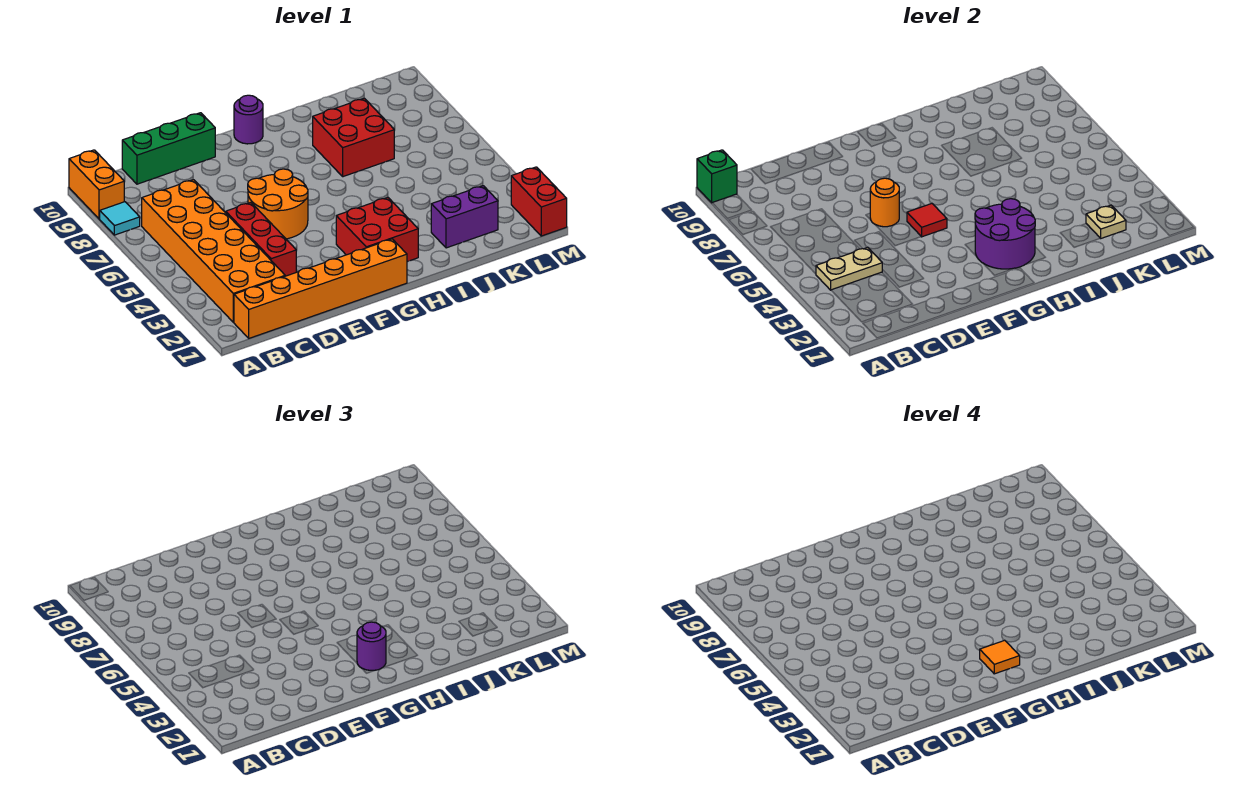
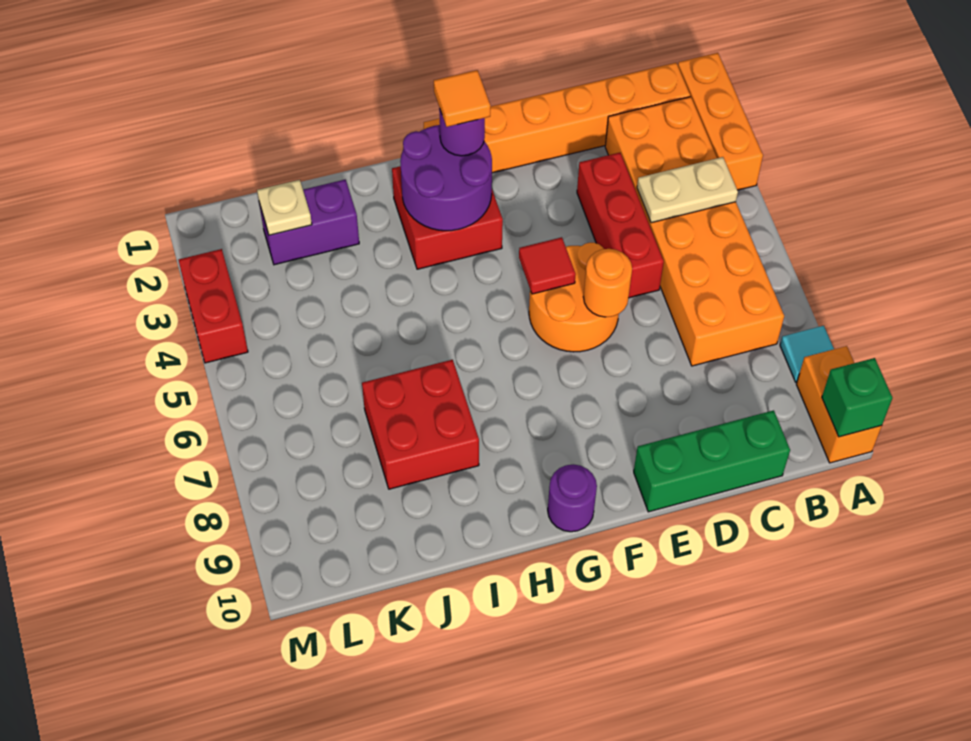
none -> orange 1x3 brick [678,53,763,190]
red 1x2 brick [511,167,567,236] -> red 1x2 brick moved to [179,249,248,363]

